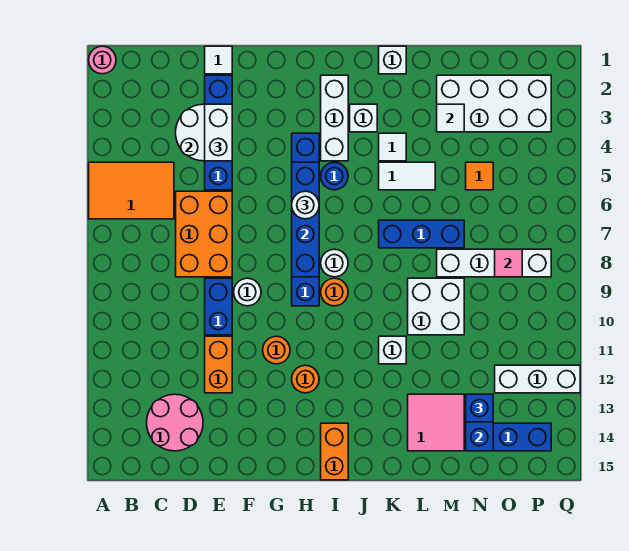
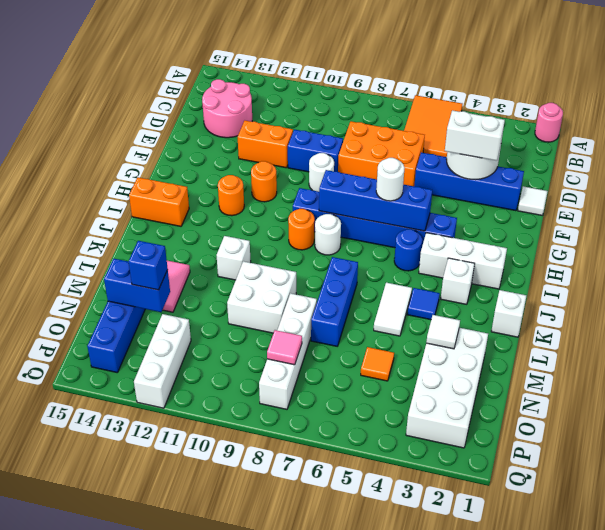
white 1x1 tile [379,133,406,161] -> blue 1x1 tile [407,288,440,320]

